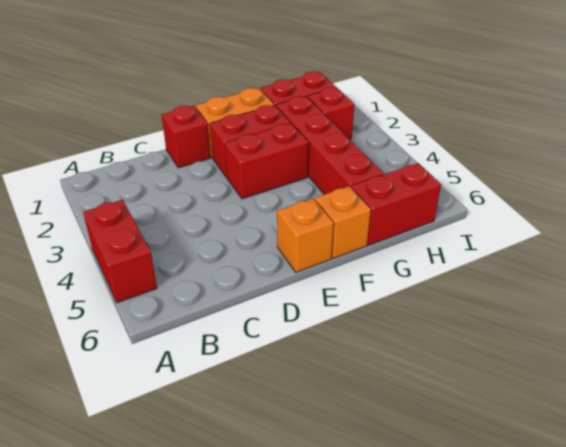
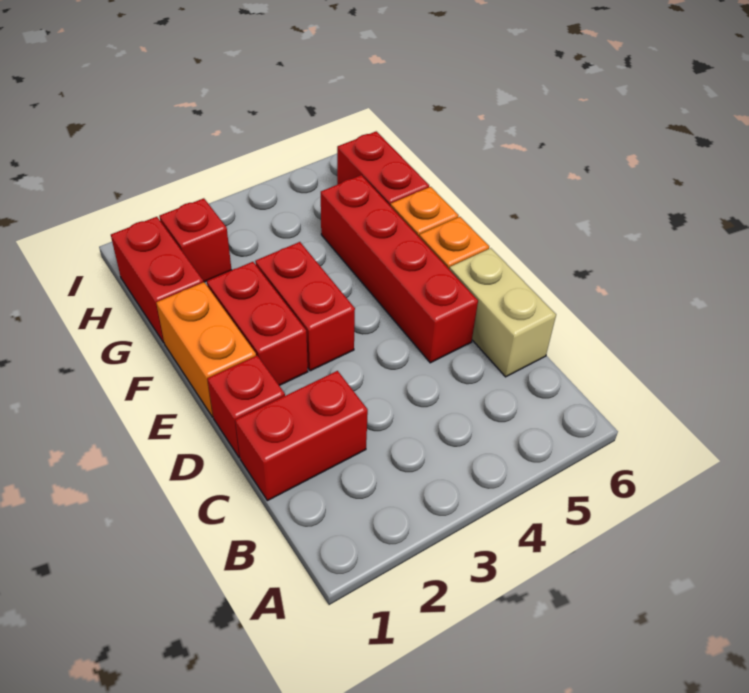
red 1x2 brick [83,200,157,303] -> red 1x2 brick moved to [235,371,368,501]
none -> tan 1x2 brick [450,248,556,377]
red 1x4 brick [276,96,383,194] -> red 1x4 brick turned to [321,175,478,363]

